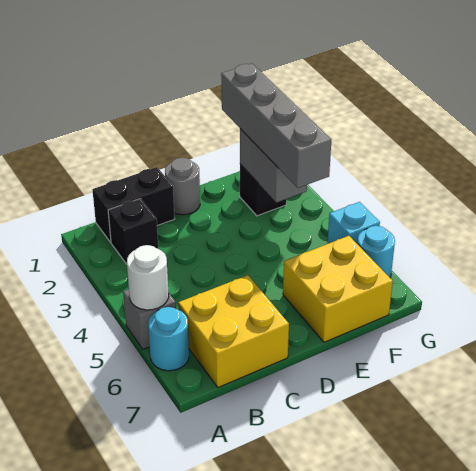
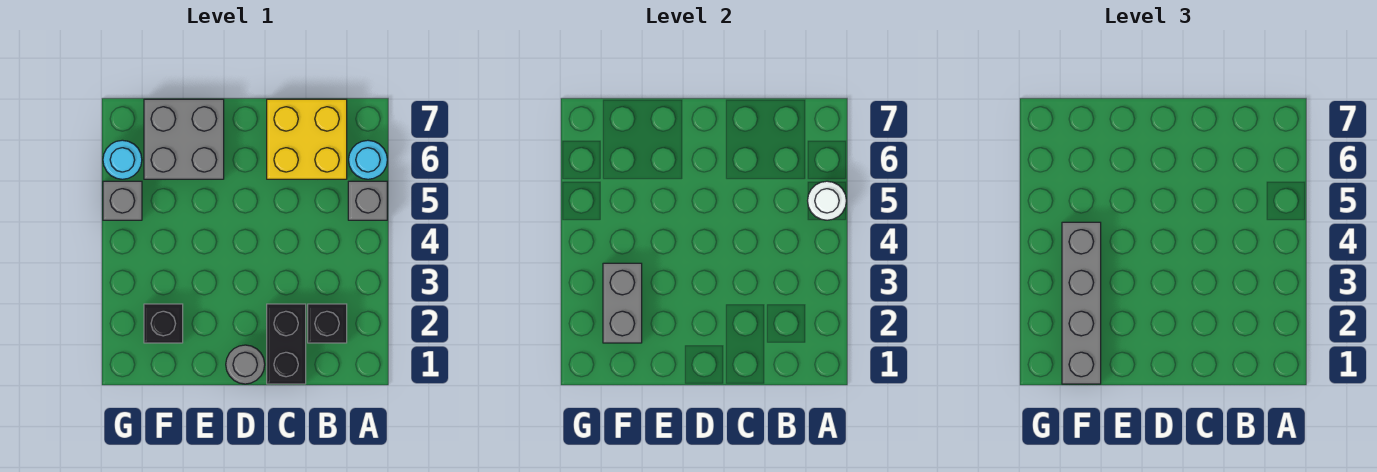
black 1x2 brick [92,167,175,242] -> black 1x2 brick turned to [267,304,306,384]
yellow 2x2 brick [283,236,393,342] -> grey 2x2 brick [144,99,224,179]
cyan 1x1 brick [327,202,380,244] -> grey 1x1 brick [103,181,142,220]

